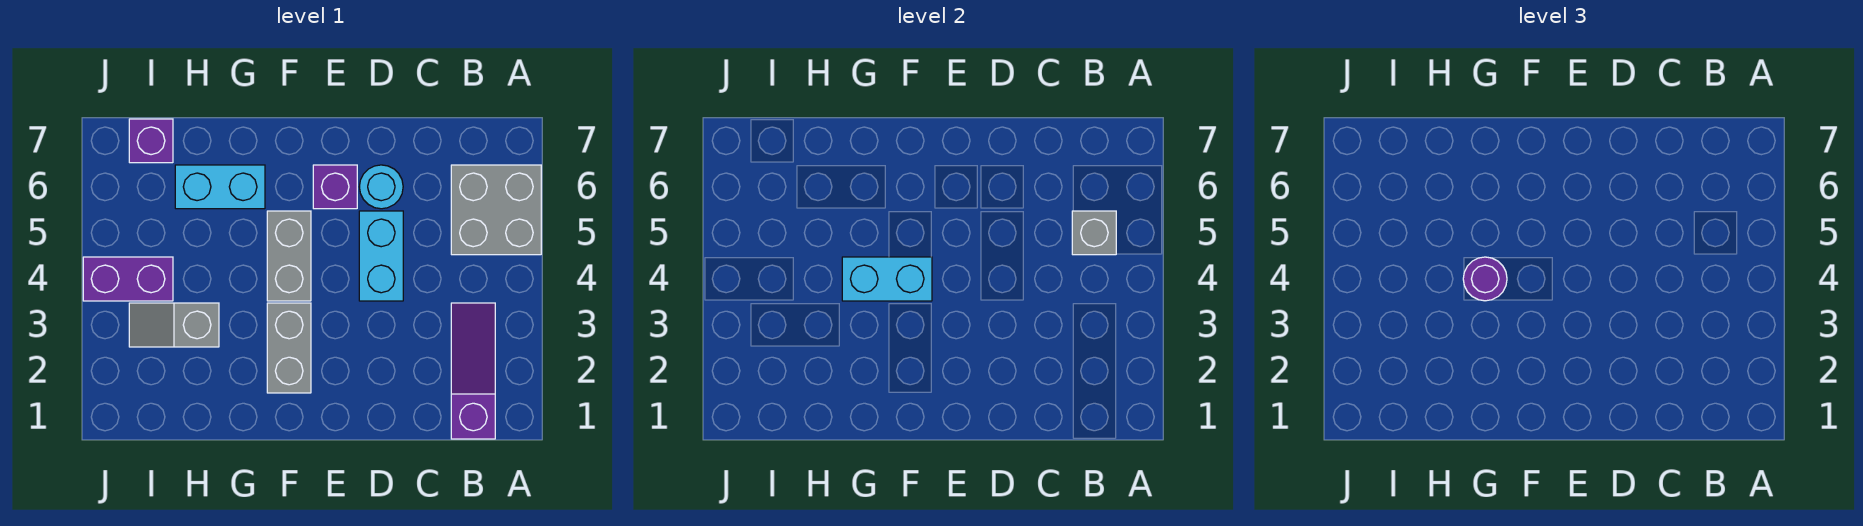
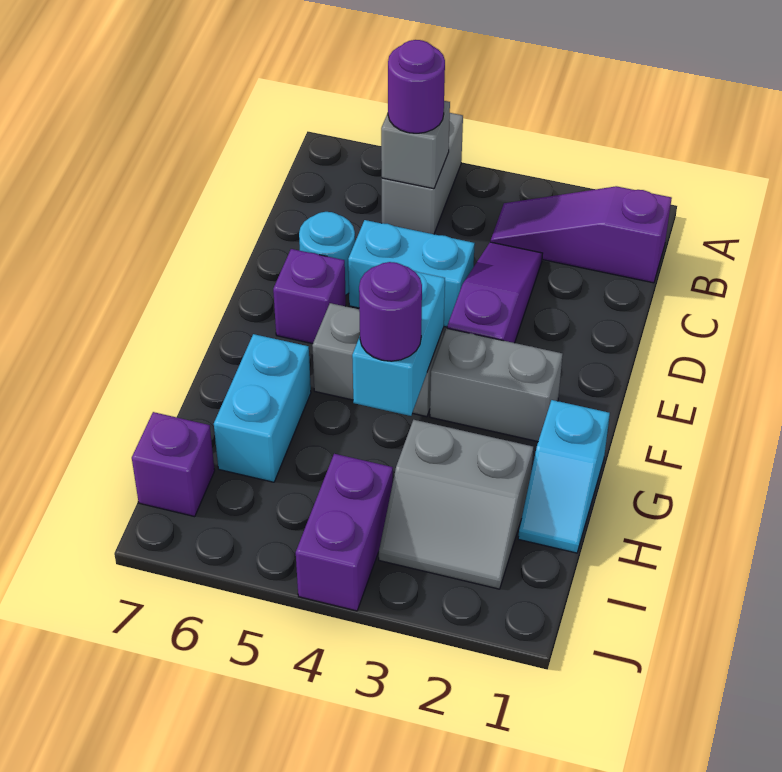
grey 2x2 brick [451,165,541,255] -> grey 1x2 brick [382,113,463,234]
none -> purple 1x1 round brick [388,40,445,133]
none -> purple 1x3 slope [447,242,543,343]
none -> cyan 1x2 slope [518,400,610,553]
grey 1x2 slope [129,303,219,347] -> grey 2x2 slope [379,420,533,589]

